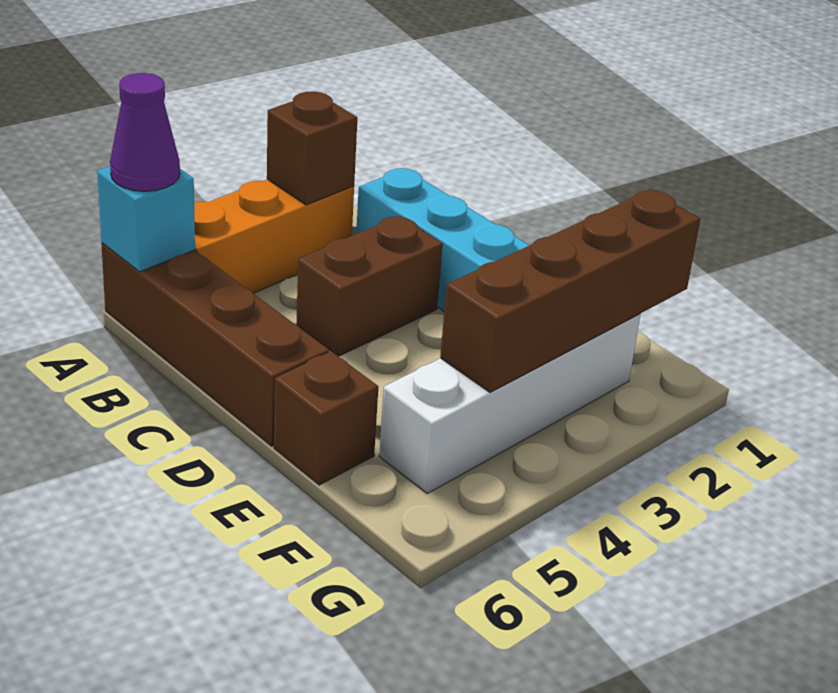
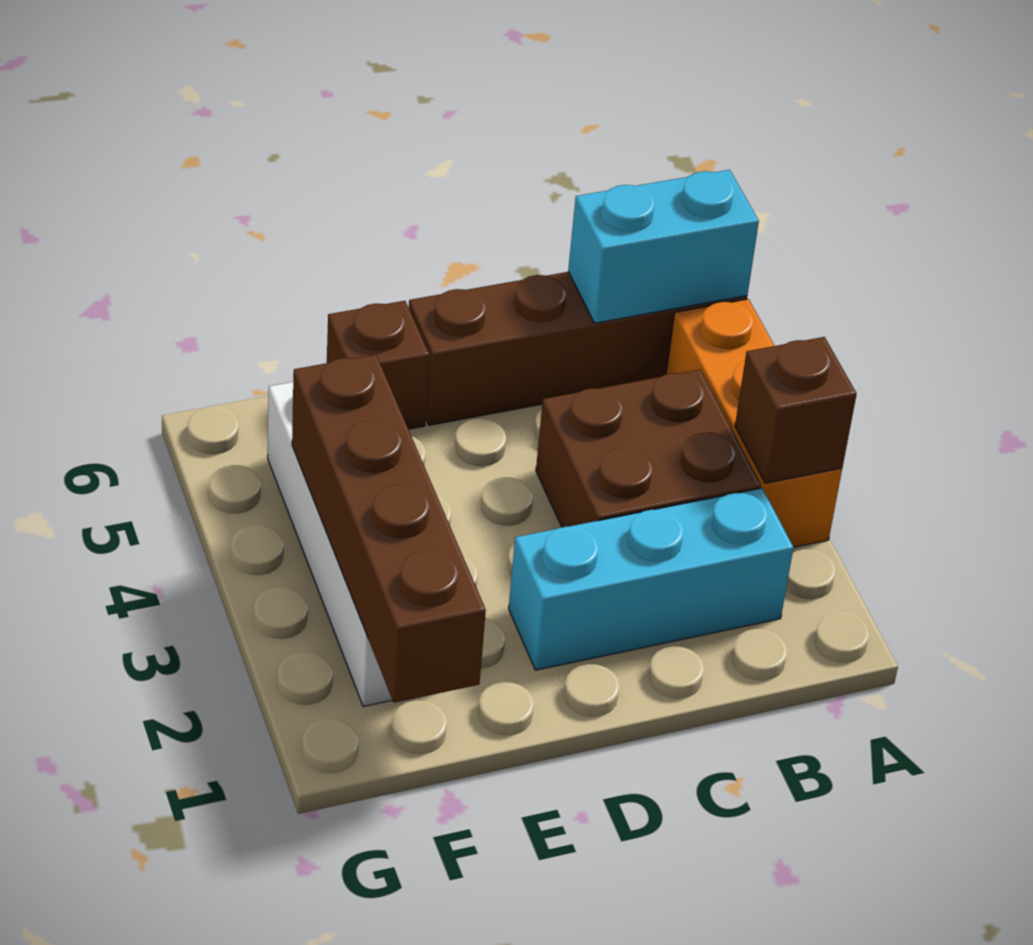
cyan 1x1 brick [97,166,195,272] -> cyan 1x2 brick [568,170,759,323]
purple 1x1 cone [110,73,180,191] -> none
brown 1x2 brick [296,216,443,356] -> brown 2x2 brick [536,370,761,527]

